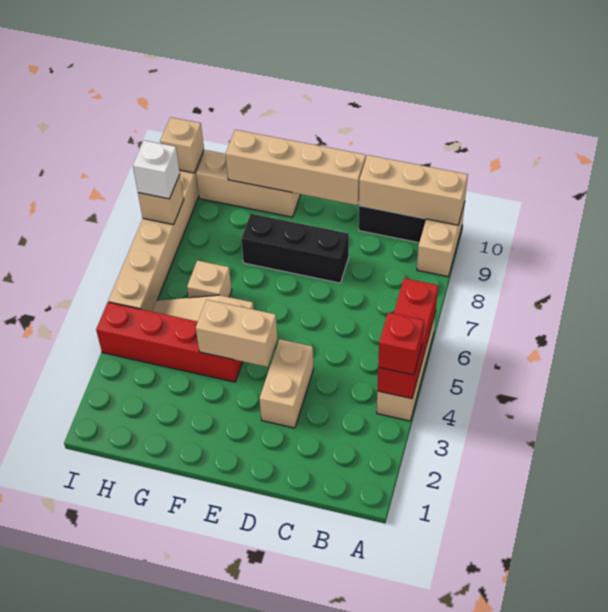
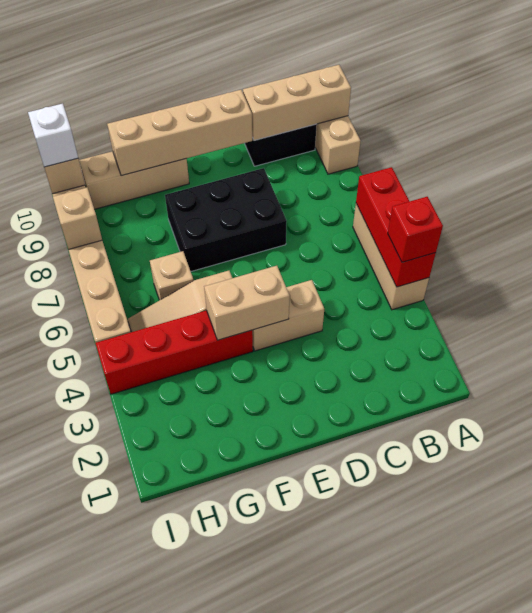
tan 1x2 brick [260,339,313,428] -> tan 1x2 brick turned to [252,280,324,351]
black 1x3 brick [241,214,349,283] -> black 2x3 brick [165,168,287,271]
white 1x1 brick [133,140,180,199] -> white 1x1 brick moved to [28,104,78,167]

